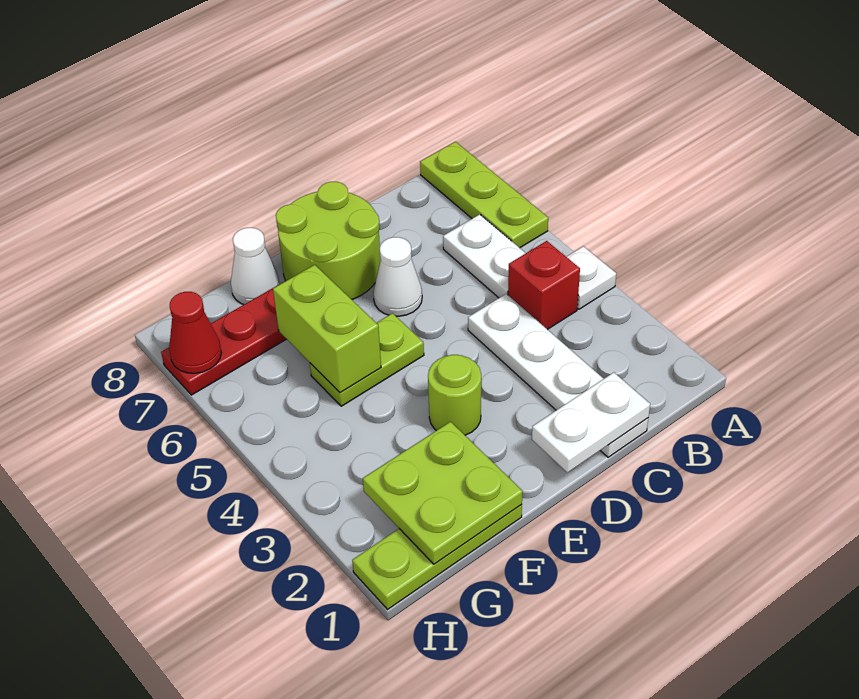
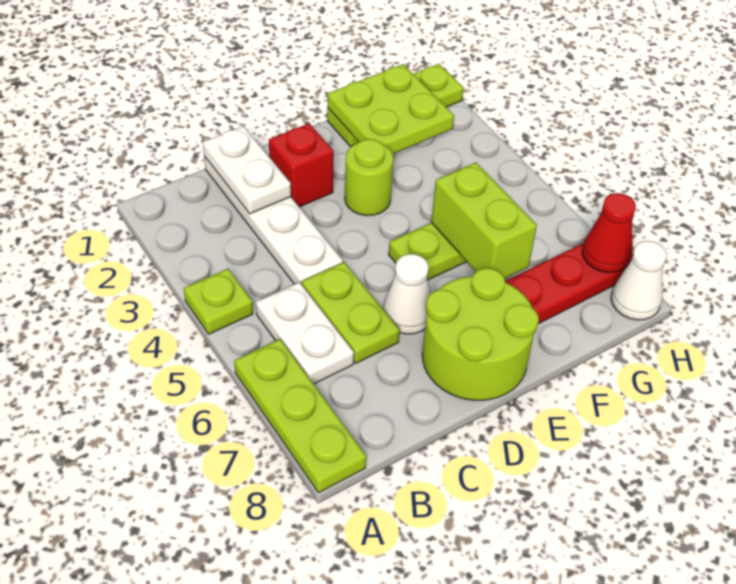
white 1x1 plate [567,246,616,309] -> lime 1x1 plate [184,269,253,334]
red 1x1 brick [508,241,580,330] -> red 1x1 brick moved to [269,123,334,207]
white 1x2 plate [532,372,650,473] -> white 1x2 plate turned to [203,126,291,214]
none -> lime 1x2 plate [302,262,400,363]
white 1x1 cone [231,228,280,304] -> white 1x1 cone moved to [611,241,667,320]

